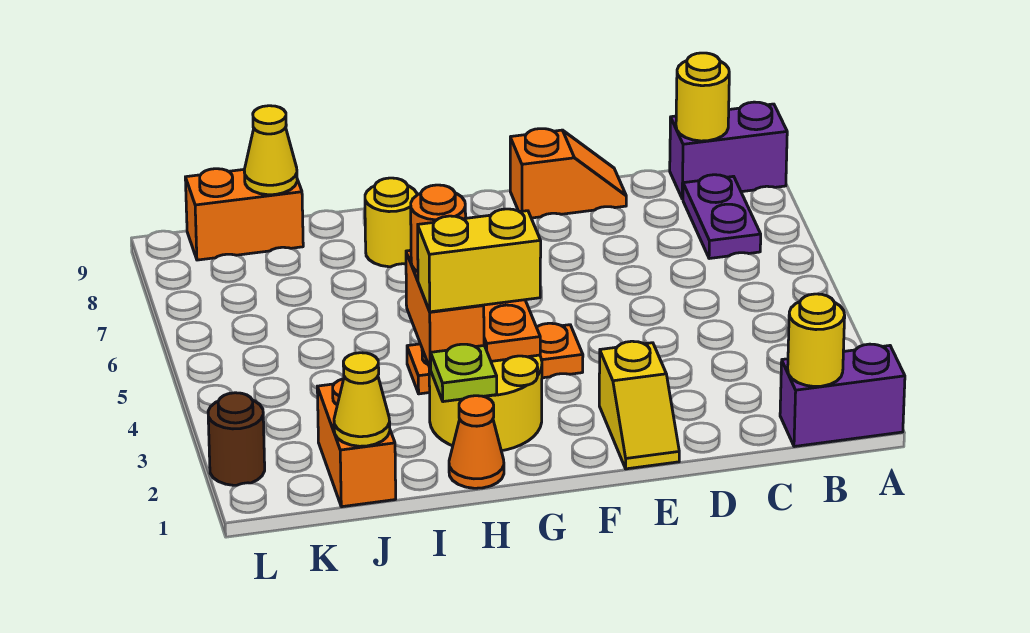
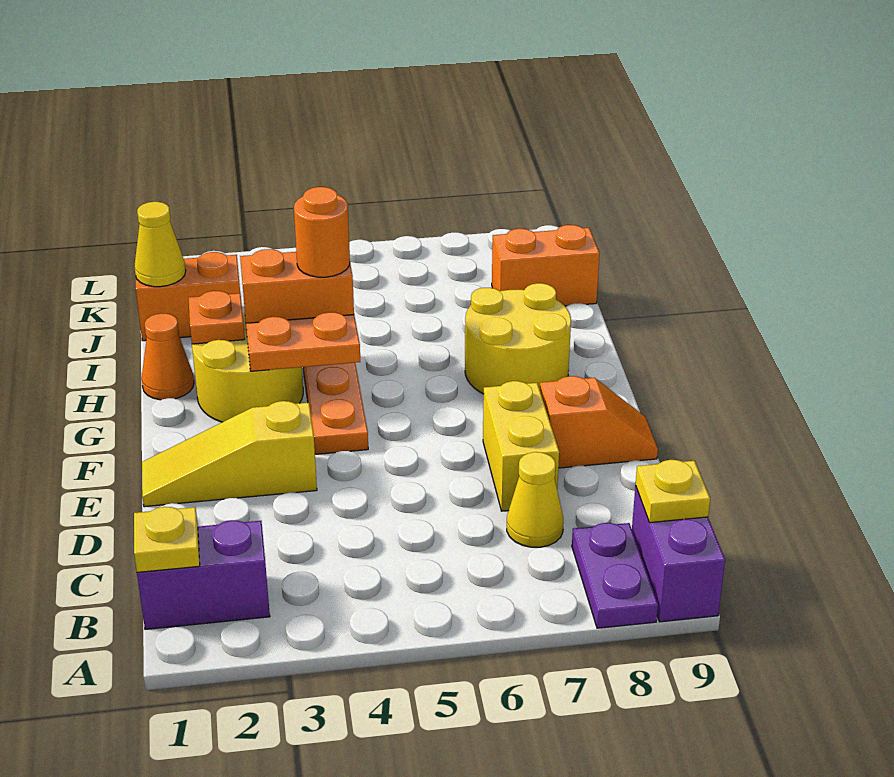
purple 1x2 brick [780,344,905,447] -> purple 1x2 brick turned to [137,520,270,629]
yellow 1x1 round brick [788,294,845,386] -> yellow 1x1 plate [134,507,200,572]
purple 1x2 plate [683,175,761,259] -> purple 1x2 plate turned to [572,523,658,628]
yellow 1x1 round brick [676,53,729,141] -> yellow 1x1 plate [636,460,710,523]
orange 1x2 slope [510,129,626,218] -> orange 1x2 slope turned to [540,376,658,468]
yellow 1x2 slope [599,341,679,469] -> yellow 1x3 slope [142,401,317,507]
yellow 1x2 brick [418,209,541,312] -> yellow 1x2 brick moved to [483,381,559,511]
lime 1x1 plate [430,344,497,402] -> orange 1x1 plate [189,291,245,344]
yellow 1x1 round brick [365,178,417,267] -> yellow 2x2 round brick [465,283,571,394]
orange 1x2 brick [185,169,303,260] -> orange 1x2 brick turned to [492,225,600,306]
yellow 1x1 cone [244,106,297,195] -> yellow 1x1 cone moved to [507,452,564,547]
brown 1x1 round brick [208,393,265,485] -> none

